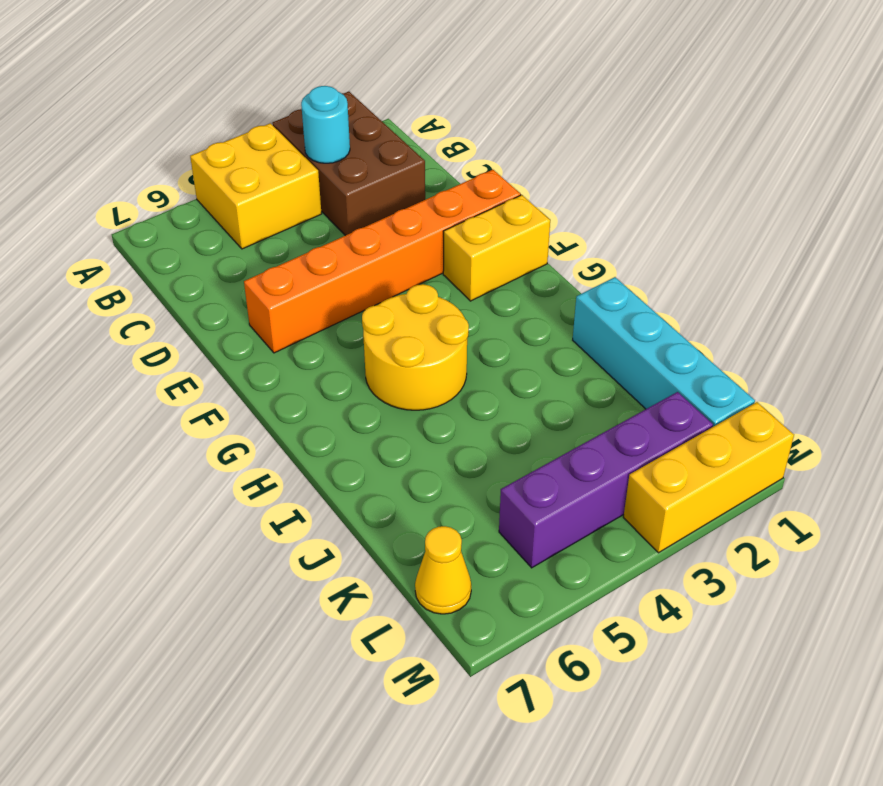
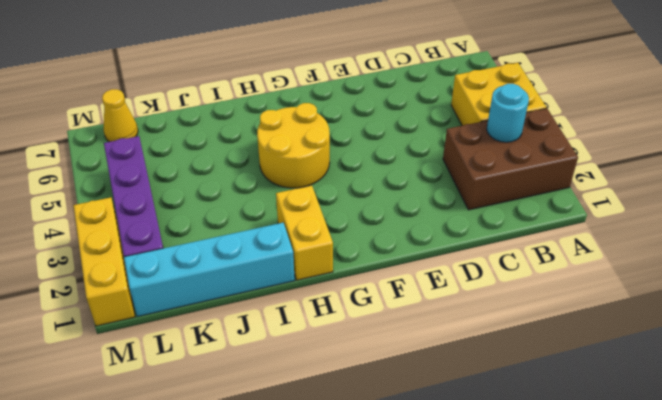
orange 1x6 brick [244,170,520,353] -> none
yellow 1x2 brick [443,195,550,301] -> yellow 1x2 brick moved to [276,186,333,280]

